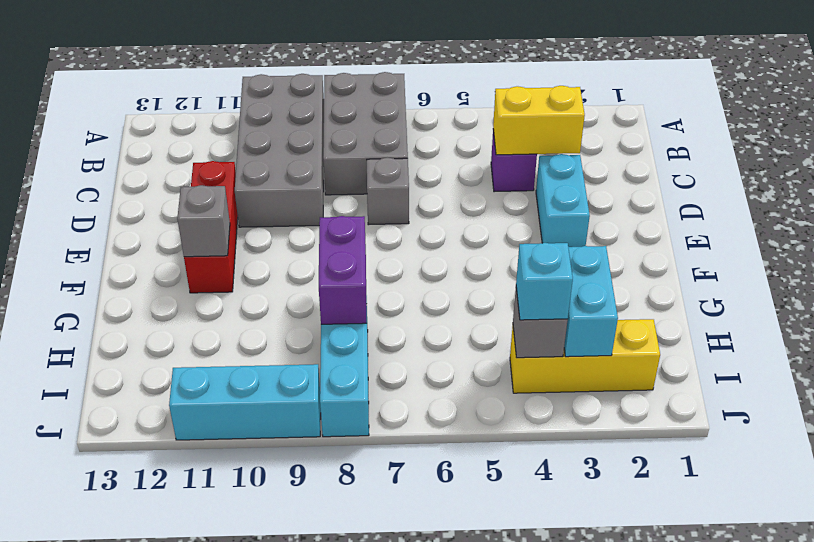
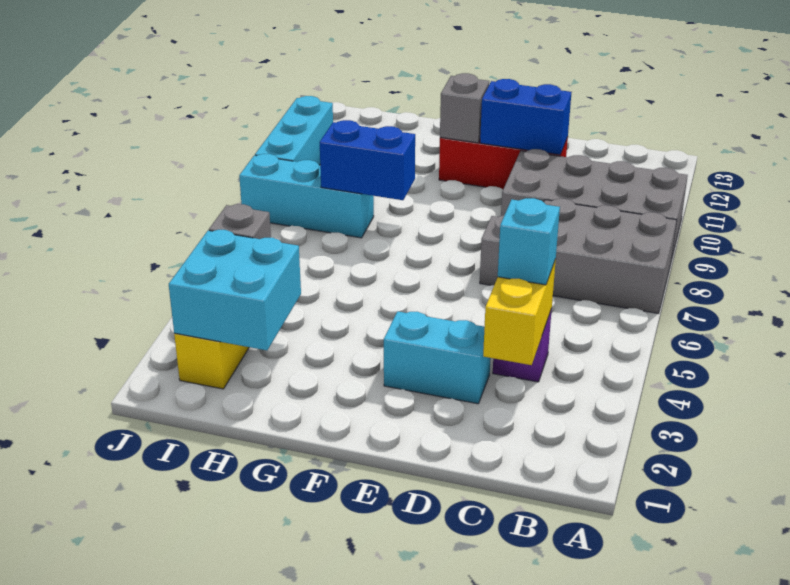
none -> blue 1x2 brick [480,79,571,155]
purple 1x2 brick [319,216,367,324] -> blue 1x2 brick [320,120,415,200]
cyan 1x2 brick [564,246,618,357] -> cyan 2x2 brick [169,230,301,350]
cyan 1x1 brick [516,243,573,320] -> cyan 1x1 brick moved to [498,198,560,285]

